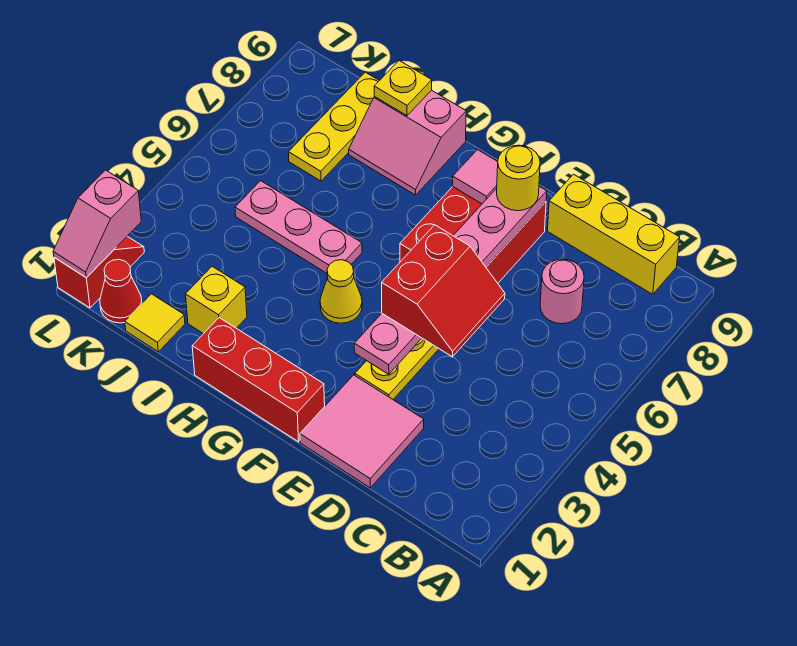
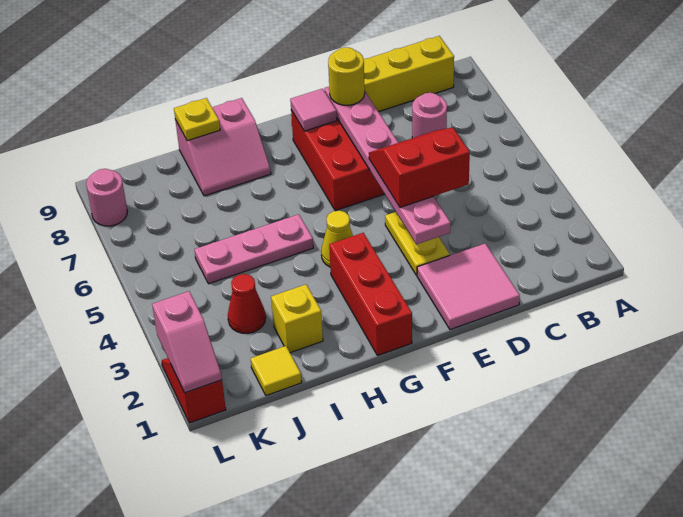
red 2x2 slope [382,225,505,357] -> red 2x2 slope turned to [369,127,470,207]
red 1x3 brick [192,318,325,442] -> red 1x3 brick turned to [329,233,412,356]
yellow 1x3 plate [288,72,379,181] -> none
red 1x1 cone [100,259,142,323] -> red 1x1 cone moved to [228,274,266,333]
none -> pink 1x1 round brick [86,169,127,226]

